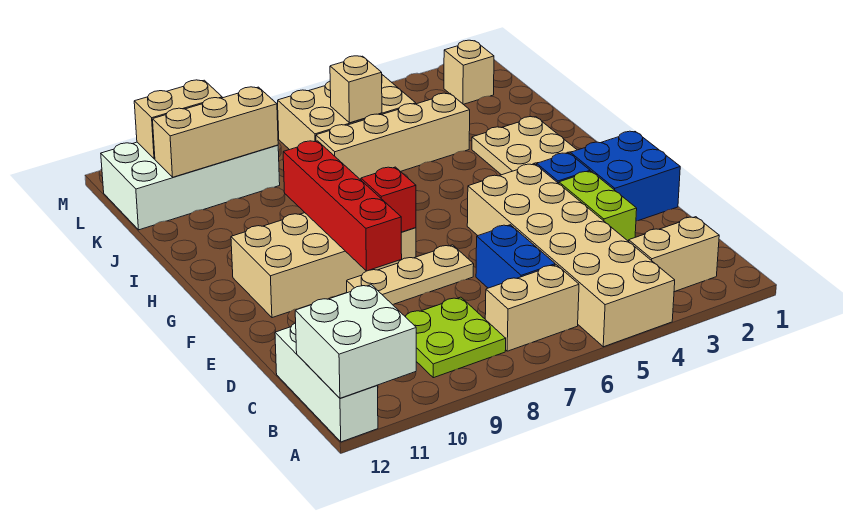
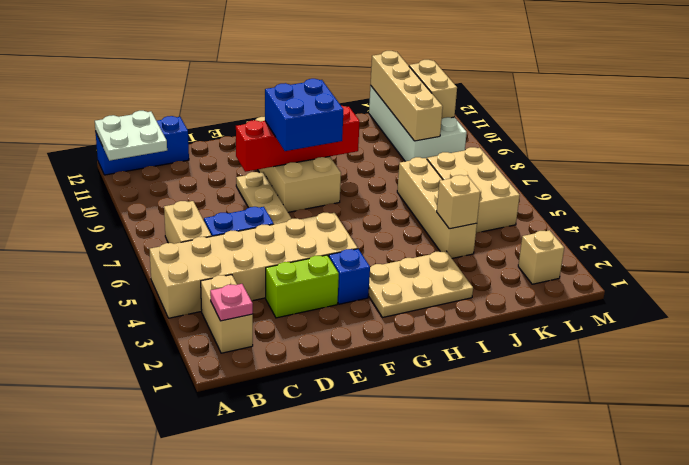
white 2x2 brick [295,285,416,398] -> white 2x2 plate [95,111,167,161]
white 1x3 brick [275,323,378,442] -> blue 1x3 brick [95,116,189,175]
none -> pink 1x1 plate [210,284,253,321]
lime 2x2 plate [405,297,506,378] -> none
blue 2x2 brick [570,131,680,221] -> blue 2x2 brick moved to [265,79,343,151]
red 1x1 brick [361,167,416,232] -> none
tan 1x1 brick [330,56,382,123] -> tan 1x1 brick moved to [437,175,480,229]
tan 1x3 brick [153,87,278,177] -> tan 1x4 brick [371,51,443,141]

